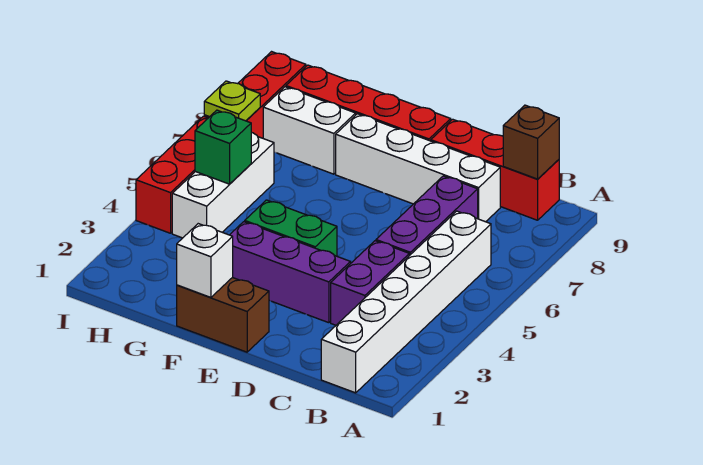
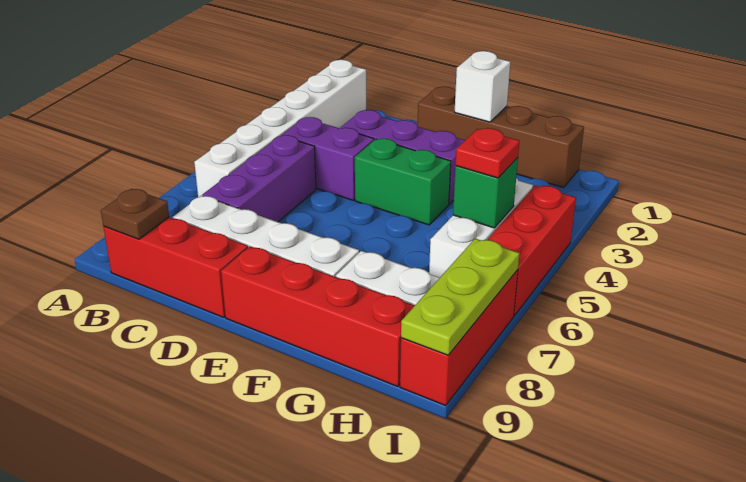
brown 1x1 brick [503,105,559,179] -> brown 1x1 plate [101,189,169,239]
purple 1x2 brick [331,241,409,325] -> purple 1x2 brick turned to [282,117,374,200]
brown 1x2 brick [177,277,269,352] -> brown 1x4 brick [418,87,584,188]
none -> red 1x1 plate [455,128,519,178]
lime 1x1 plate [204,81,260,121] -> lime 1x3 plate [401,239,520,355]

